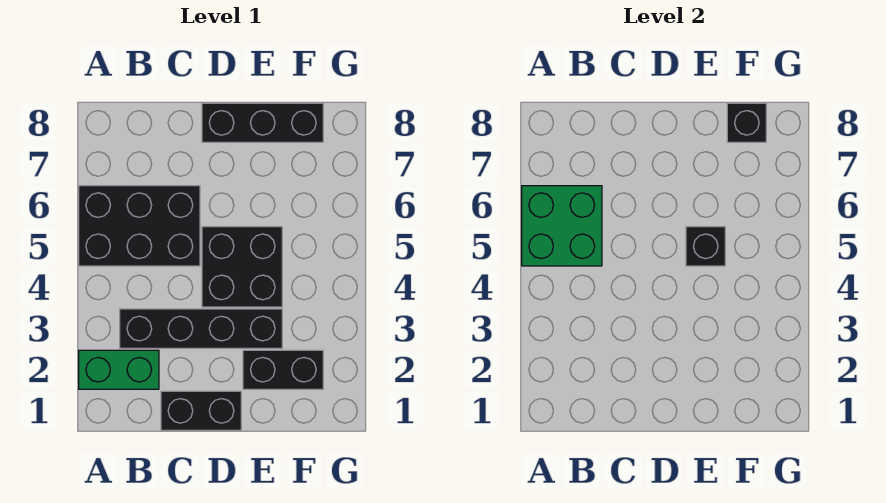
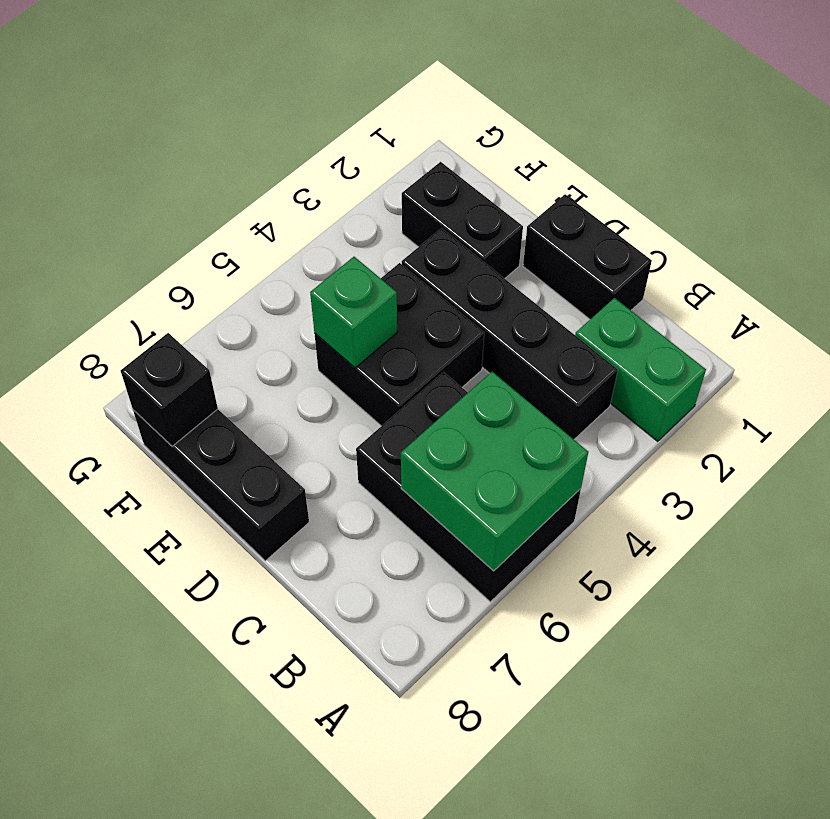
black 1x1 brick [686,227,725,266] -> green 1x1 brick [310,257,397,368]

